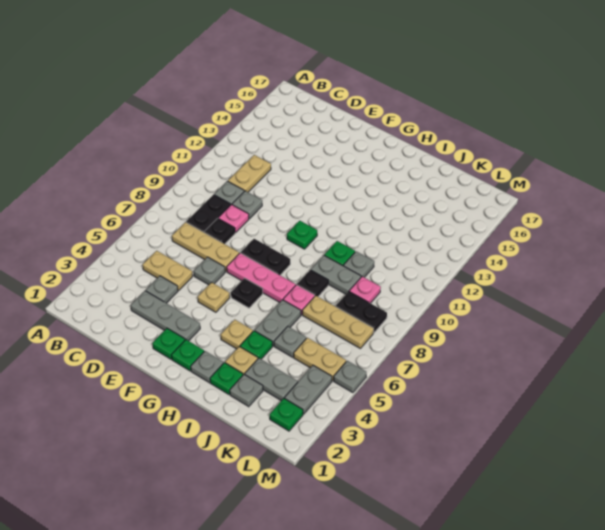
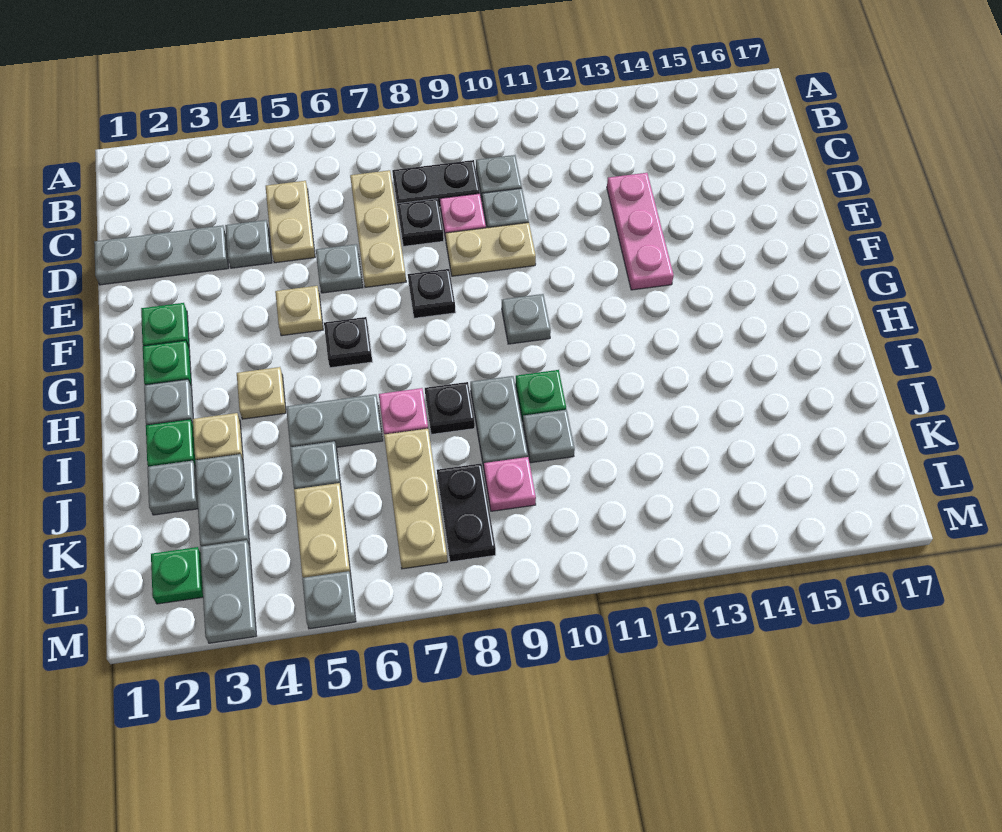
tan 1x2 plate [228,155,271,192] -> tan 1x2 plate moved to [445,222,536,276]
grey 1x3 plate [131,291,200,341] -> grey 1x3 plate turned to [94,225,229,285]
pink 1x3 plate [227,253,296,302] -> pink 1x3 plate moved to [607,173,674,290]
black 1x2 plate [241,239,290,275] -> black 1x1 plate [408,269,456,318]
green 1x1 plate [287,221,317,249] -> grey 1x1 plate [502,294,551,344]
green 1x1 plate [240,331,273,359] -> none
grey 1x2 plate [285,365,332,414] -> grey 1x2 plate turned to [200,540,257,643]

